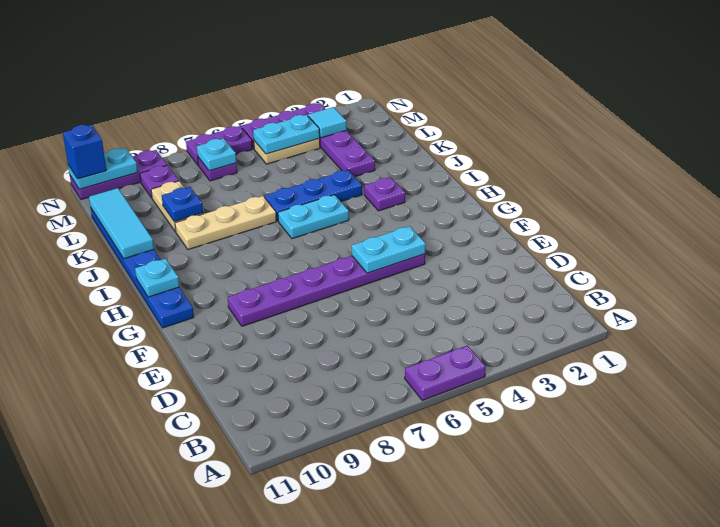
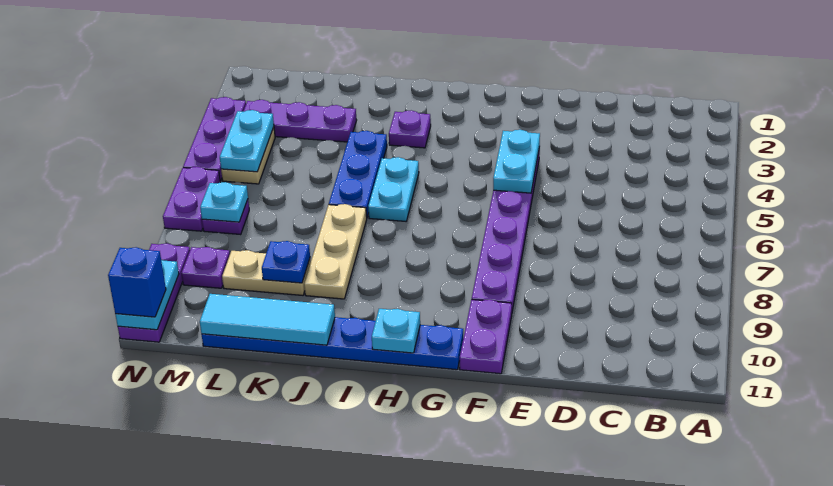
purple 1x2 plate [405,346,486,400] -> purple 1x2 plate moved to [460,300,512,374]
cyan 1x1 tile [308,107,347,138] -> none

